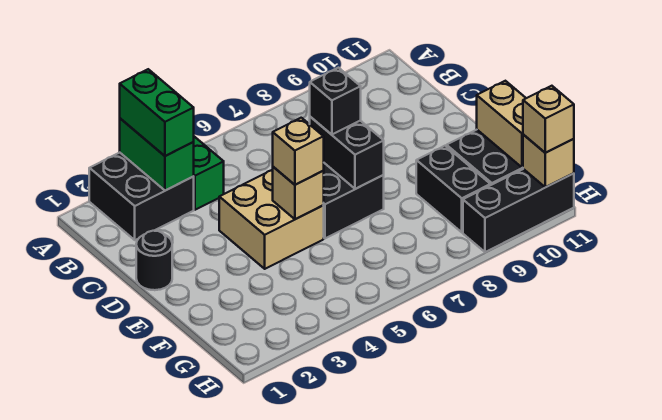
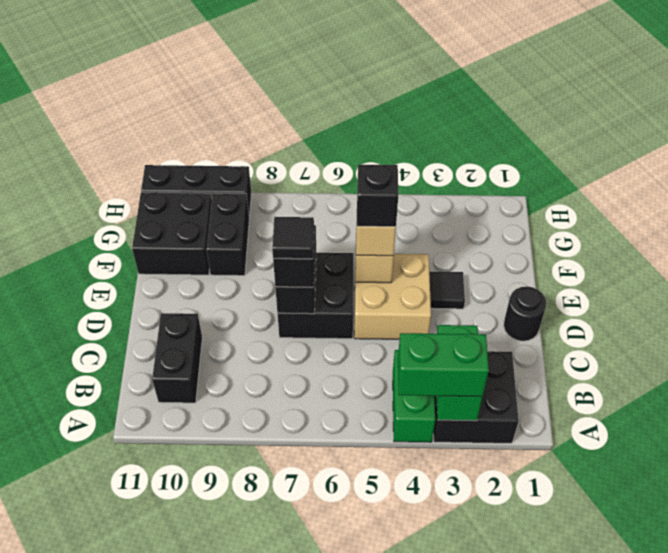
green 1x2 brick [120,69,194,156] -> green 1x2 brick turned to [398,333,489,397]
none -> black 1x2 brick [152,313,202,403]
none -> black 1x1 tile [272,217,314,259]
none -> black 1x1 tile [429,272,465,309]
none -> black 1x1 brick [357,165,398,227]
tan 1x2 brick [477,81,526,168] -> none
tan 1x1 brick [523,135,574,187] -> none
tan 1x1 brick [523,86,574,153] -> none

